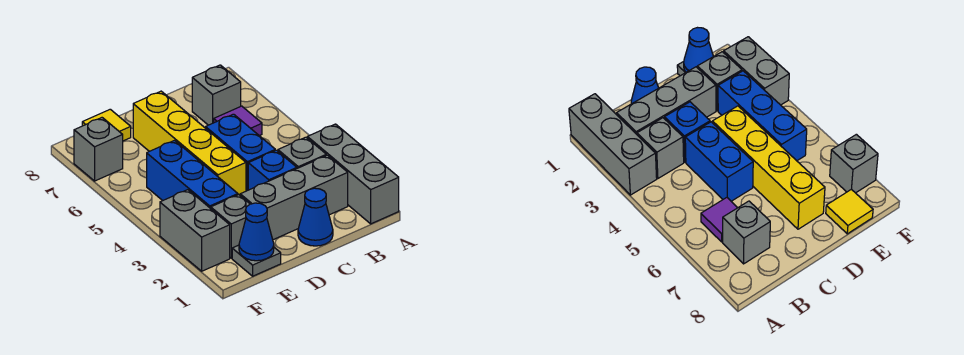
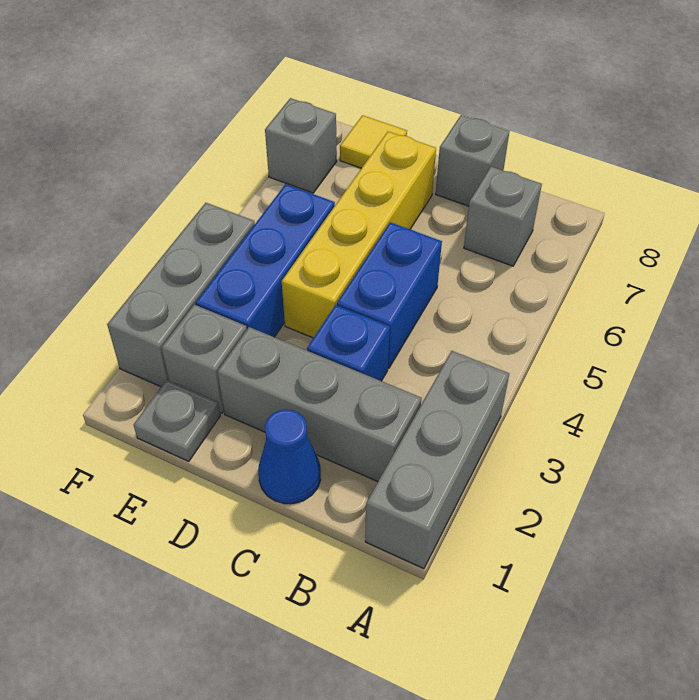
grey 1x1 brick [278,137,326,168] -> grey 1x1 brick moved to [436,115,509,206]
purple 1x1 tile [214,106,262,136] -> none
blue 1x1 cone [239,203,274,261] -> none
grey 1x2 brick [160,190,230,271] -> grey 1x3 brick [107,203,255,387]

